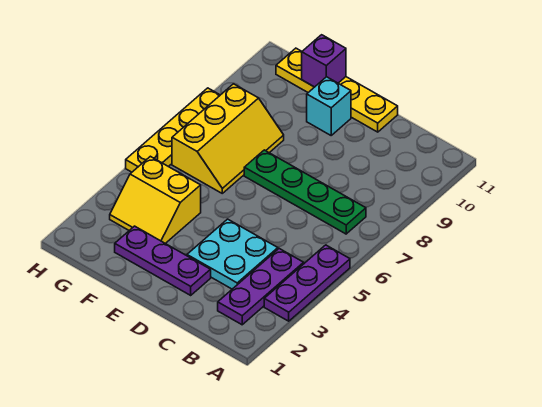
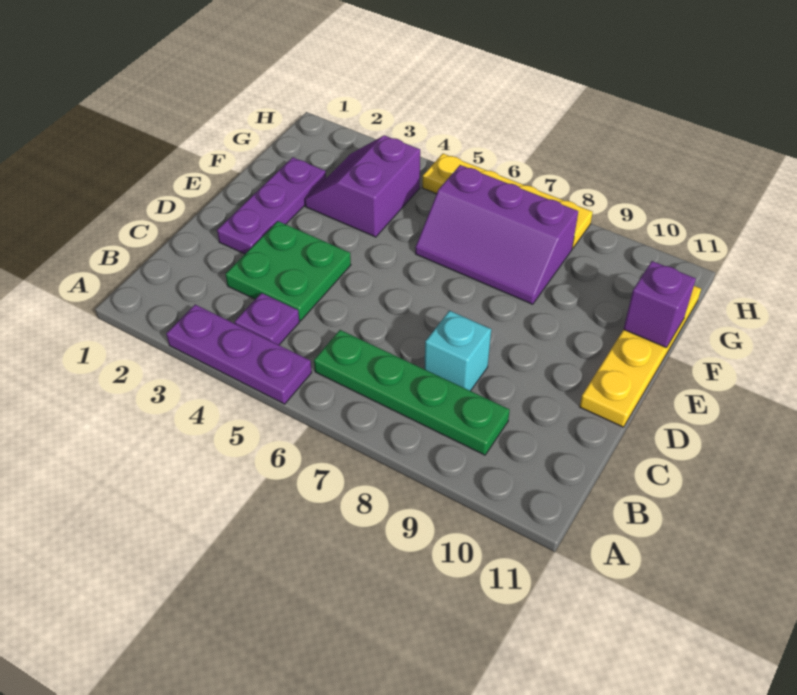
purple 1x3 plate [218,249,304,325] -> purple 1x1 plate [235,293,299,345]
green 1x4 plate [244,150,366,234] -> green 1x4 plate turned to [314,330,510,455]
cyan 2x2 plate [187,219,278,289] -> green 2x2 plate [225,221,351,321]
cyan 1x1 brick [307,77,351,135] -> cyan 1x1 brick moved to [424,310,491,391]
yellow 2x2 slope [110,156,201,243] -> purple 2x2 slope [305,135,420,237]
yellow 2x3 slope [172,84,284,193] -> purple 2x3 slope [415,165,578,304]

